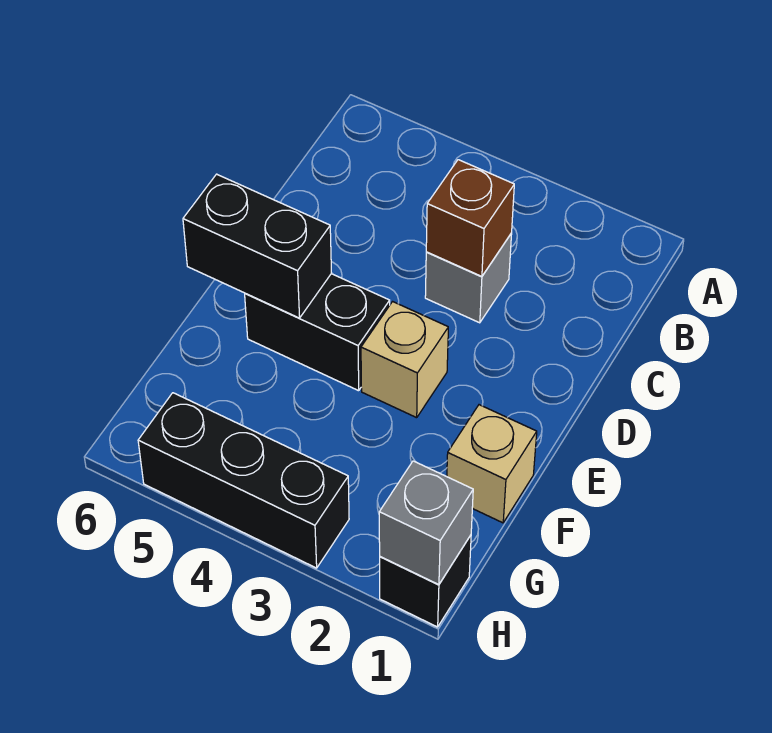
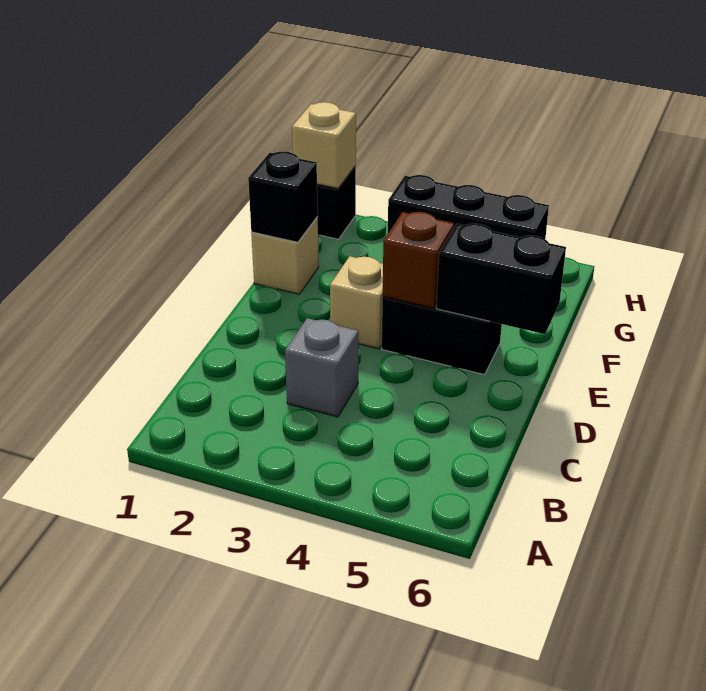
brown 1x1 brick [426,160,514,276] -> brown 1x1 brick moved to [383,212,454,308]
none -> black 1x1 brick [248,151,318,242]
grey 1x1 brick [379,461,473,585] -> tan 1x1 brick [292,102,356,189]

